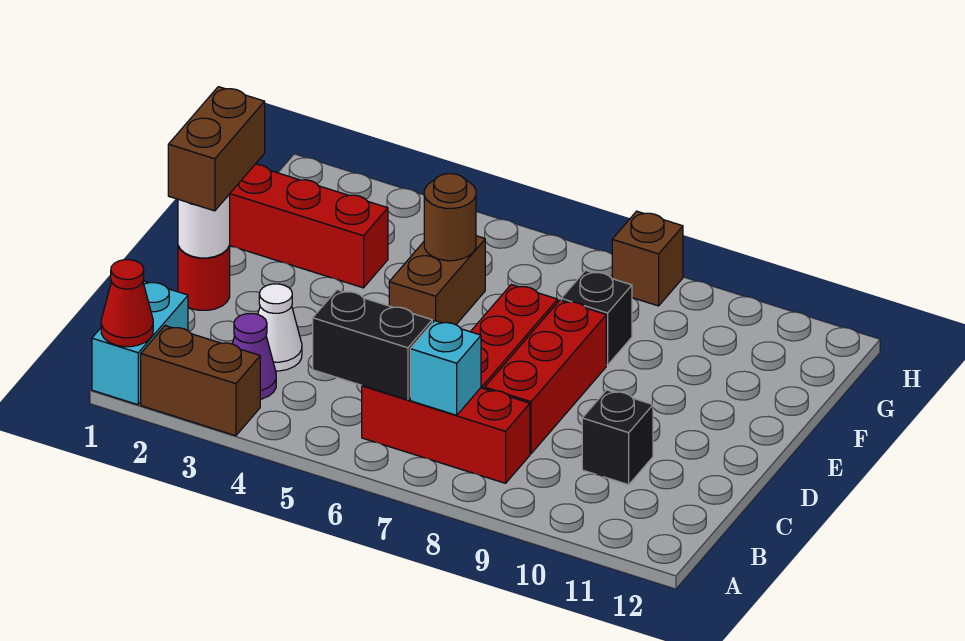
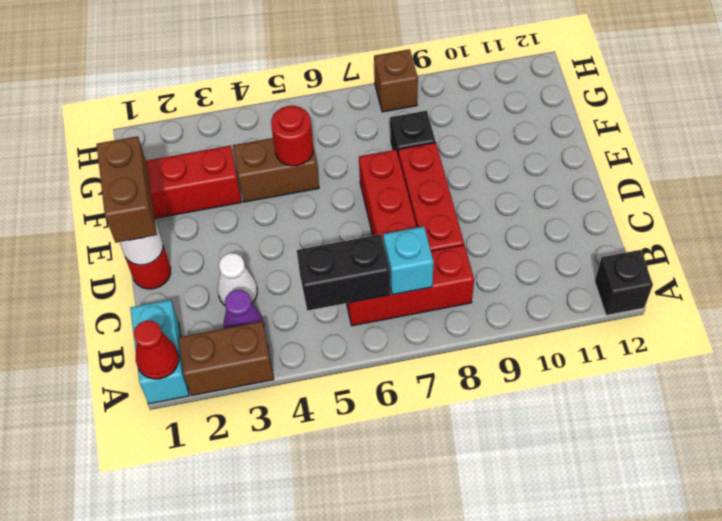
black 1x1 brick [582,390,653,485] -> black 1x1 brick moved to [595,250,653,315]
brown 1x2 brick [389,236,485,325] -> brown 1x2 brick turned to [233,138,319,202]
brown 1x1 round brick [424,174,476,261] -> red 1x1 round brick [271,106,313,166]

